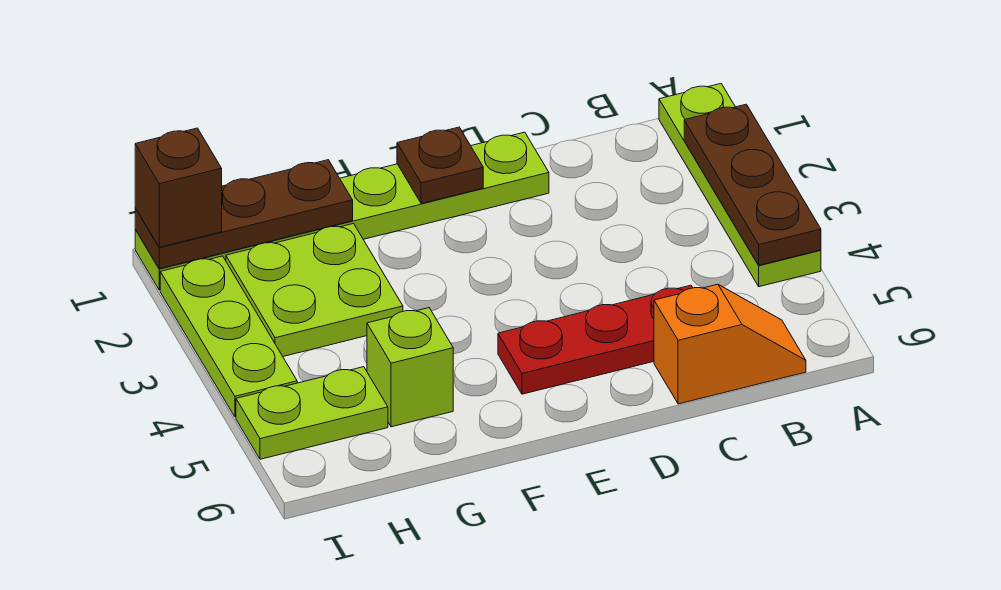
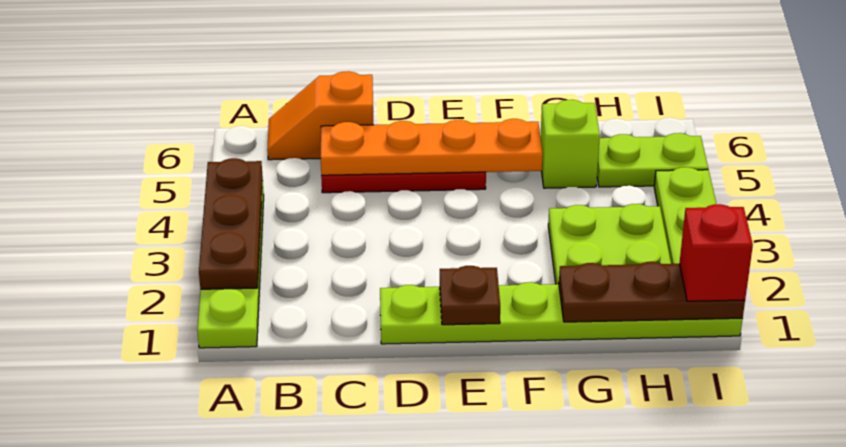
none -> orange 1x4 plate [321,119,543,175]
brown 1x1 brick [135,128,222,247] -> red 1x1 brick [679,204,753,301]

